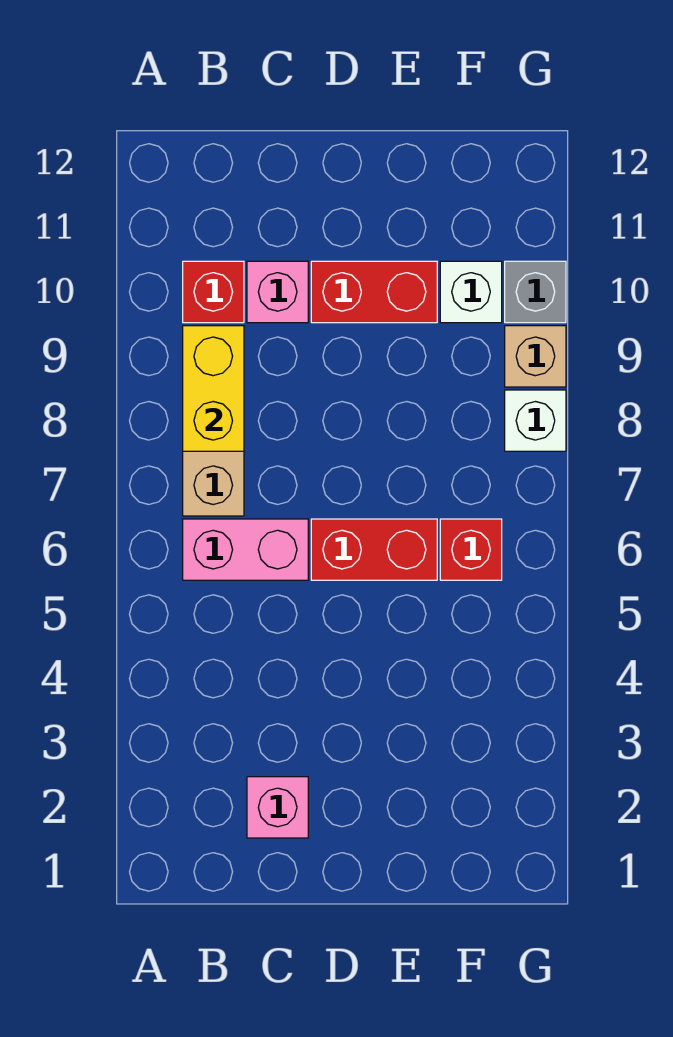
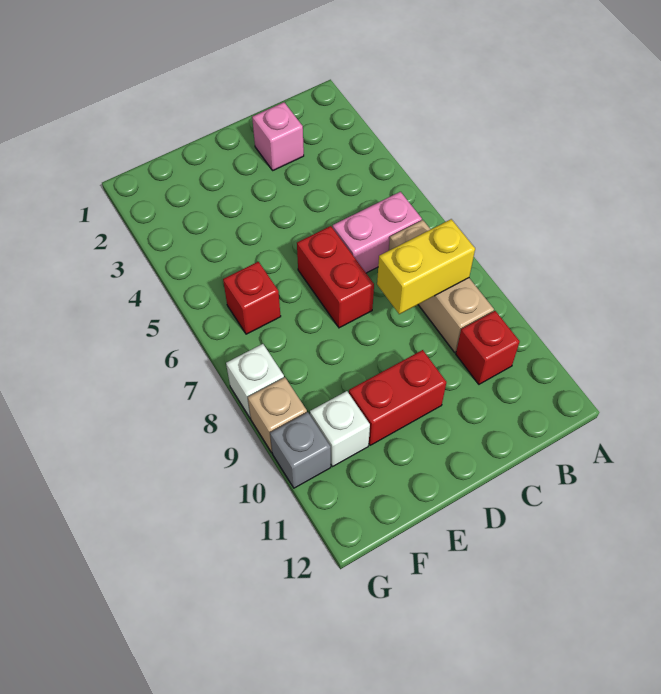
yellow 1x2 brick [183,326,244,451] -> yellow 1x2 brick turned to [377,219,475,314]
pink 1x1 brick [247,261,308,323] -> none
red 1x2 brick [311,519,437,580] -> red 1x2 brick turned to [297,226,374,328]

